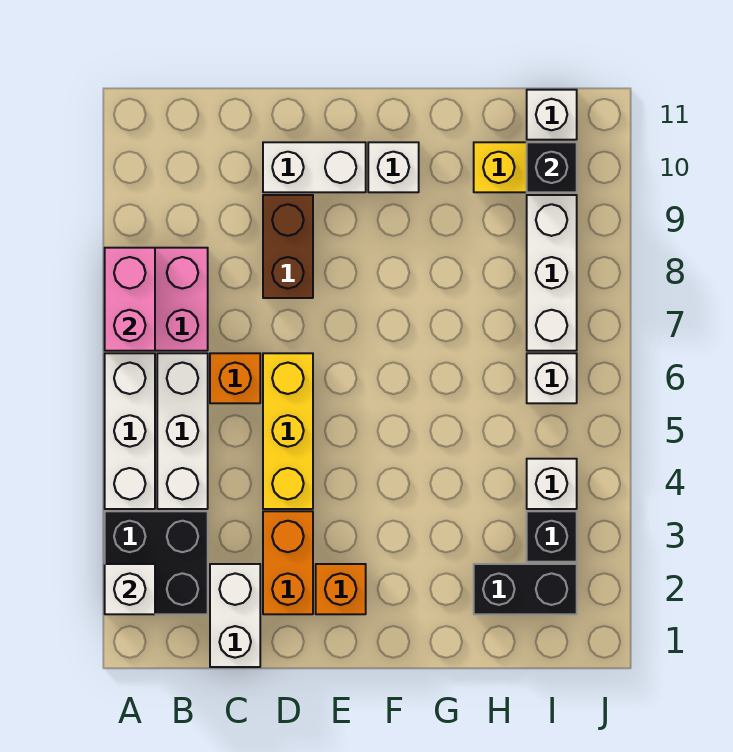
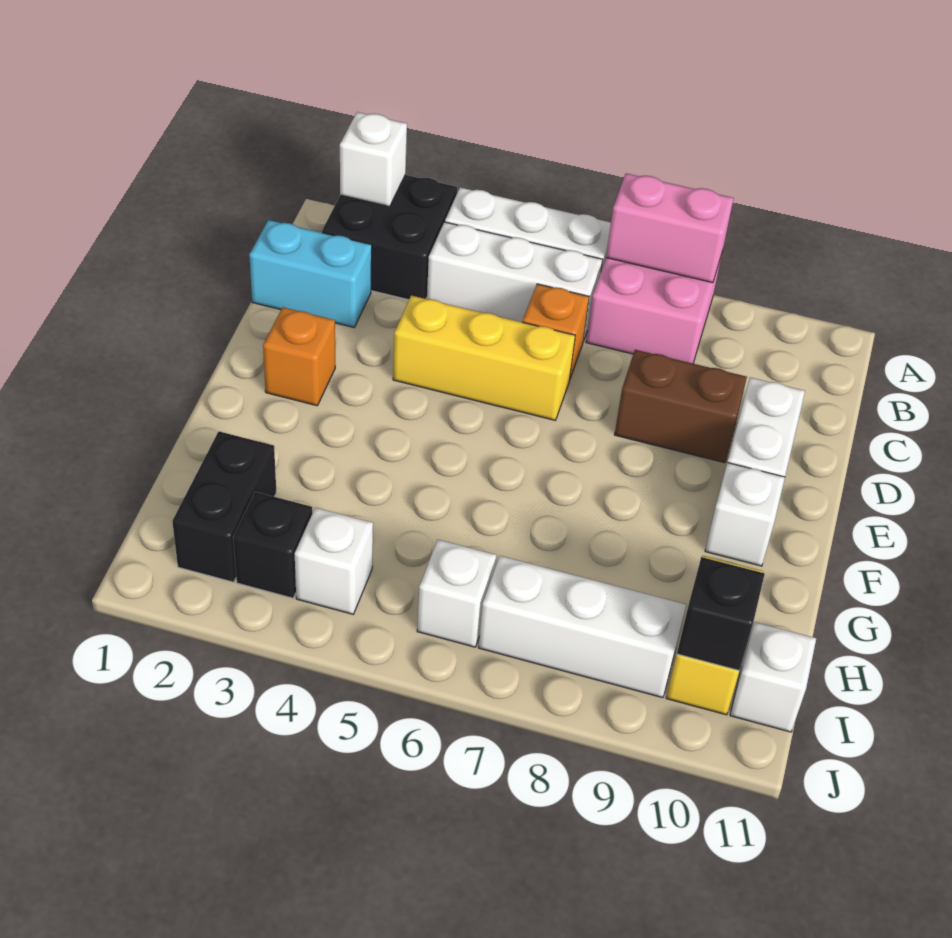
white 1x2 brick [210,564,260,667] -> cyan 1x2 brick [249,220,372,327]
orange 1x2 brick [263,511,313,614] -> none

